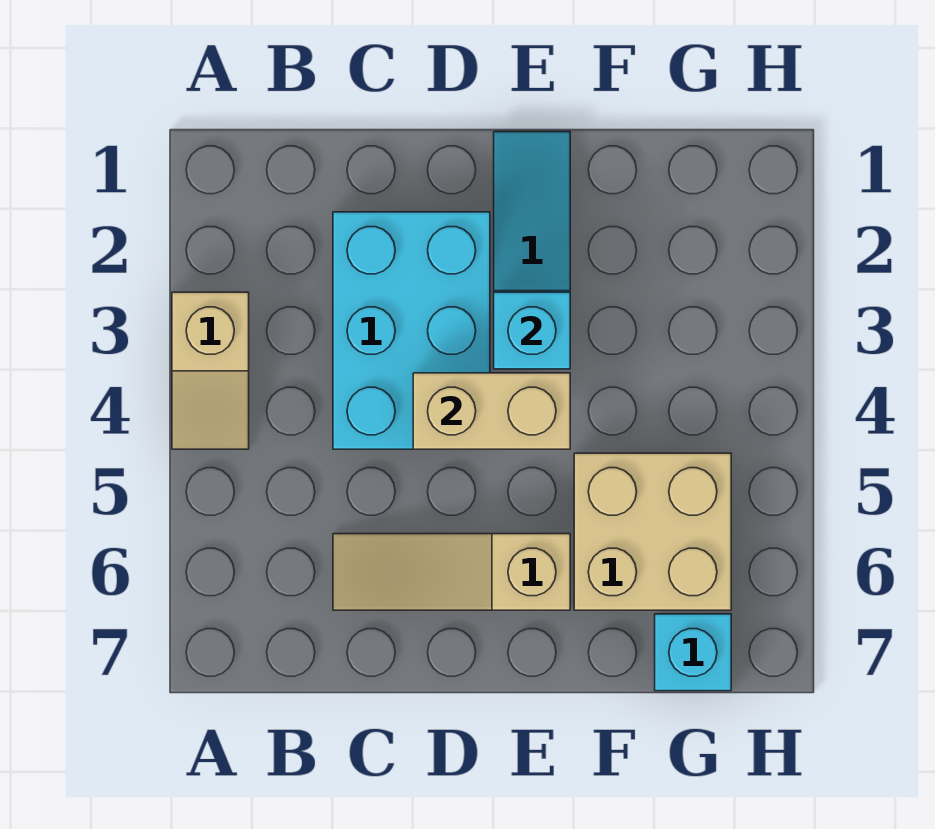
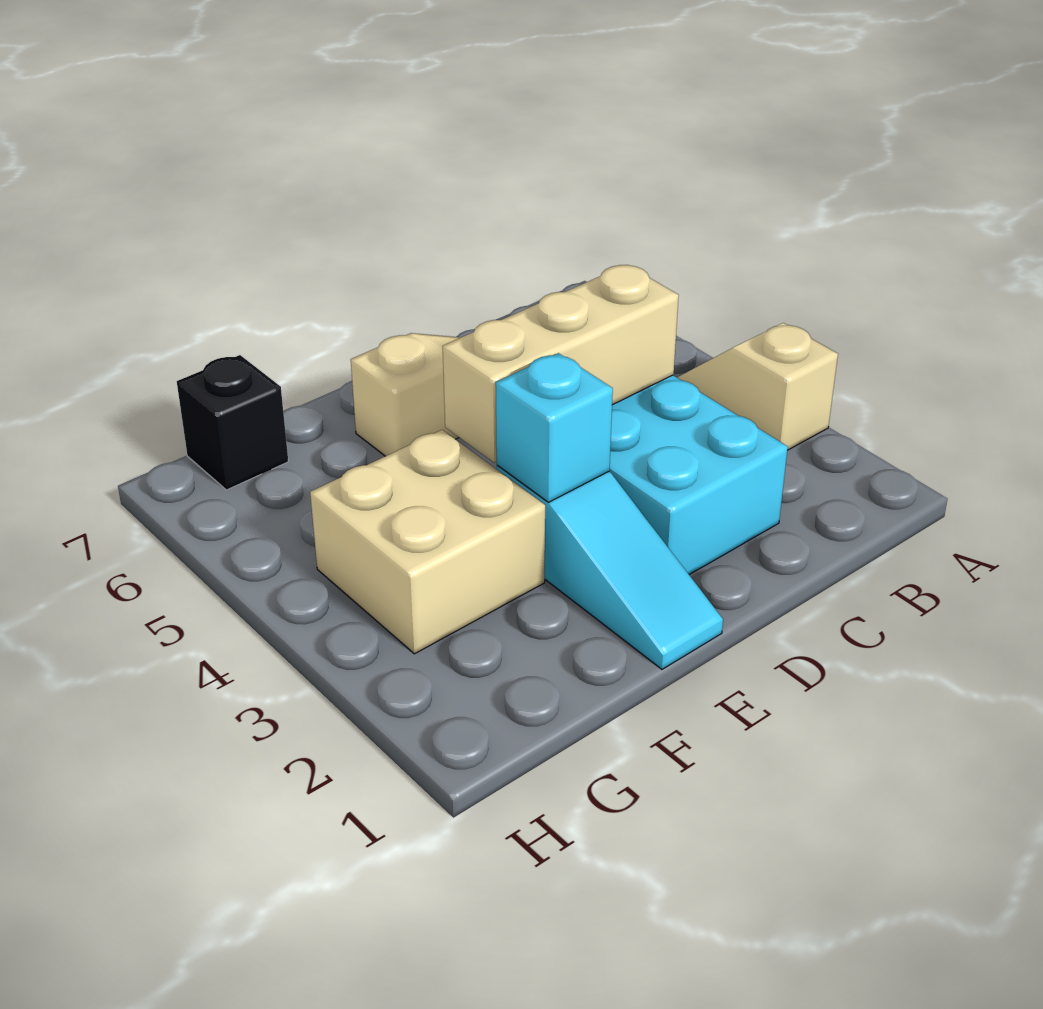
tan 1x2 brick [413,373,570,449] -> tan 1x3 brick [443,265,679,463]
tan 2x2 brick [574,453,731,610] -> tan 2x2 brick moved to [310,430,545,654]
cyan 1x1 brick [655,614,731,691] -> black 1x1 brick [177,355,288,490]

